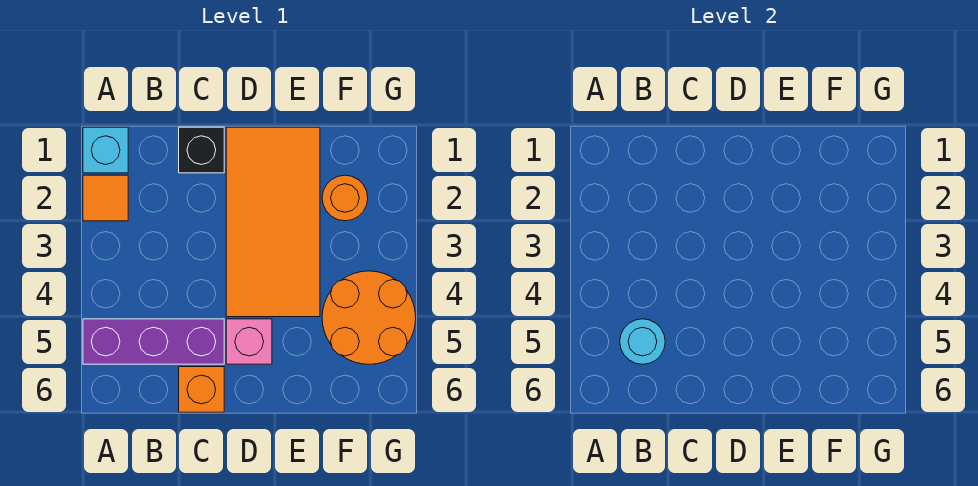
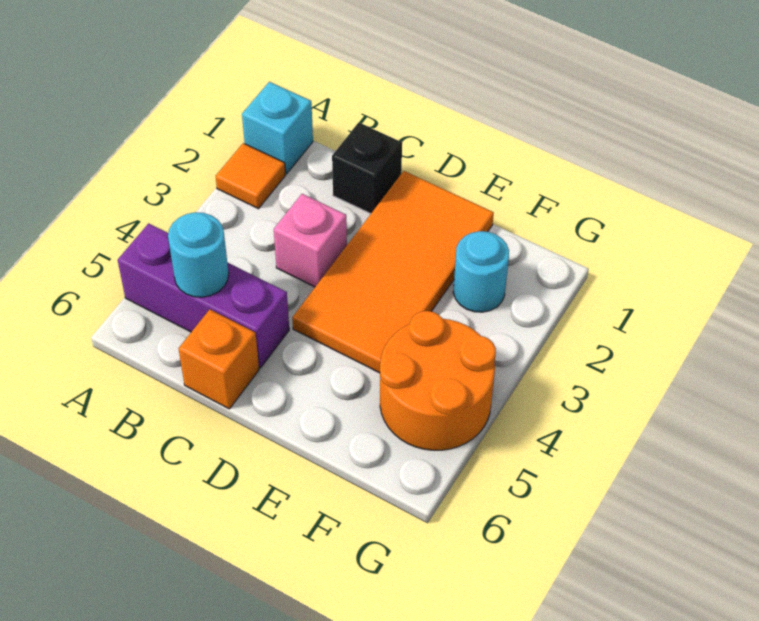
pink 1x1 brick [226,319,272,364] -> pink 1x1 brick moved to [274,194,347,287]
orange 1x1 round brick [322,175,368,221] -> cyan 1x1 round brick [453,231,509,312]

